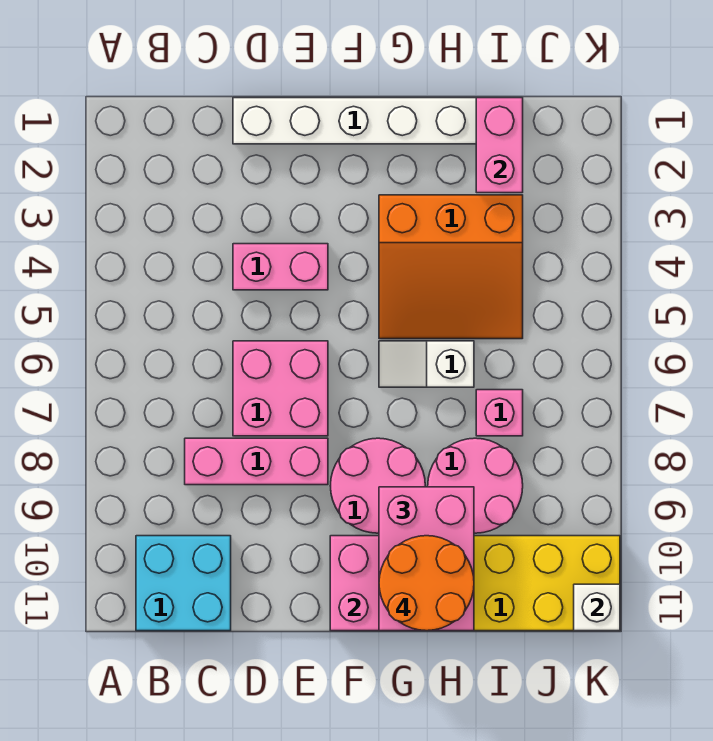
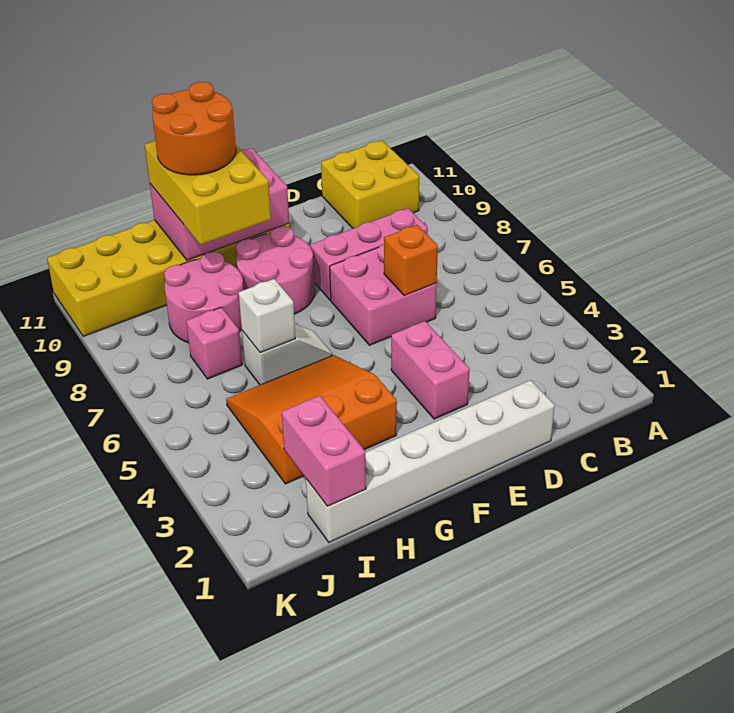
cyan 2x2 brick [136,536,231,631] -> yellow 2x2 brick [321,140,419,228]
pink 1x2 brick [233,244,328,290] -> pink 1x2 brick turned to [391,321,470,419]
none -> orange 1x1 brick [384,225,438,296]
pink 2x3 brick [379,487,474,631] -> yellow 2x3 brick [145,141,271,245]
white 1x1 brick [574,584,620,631] -> white 1x1 brick moved to [239,279,295,353]

